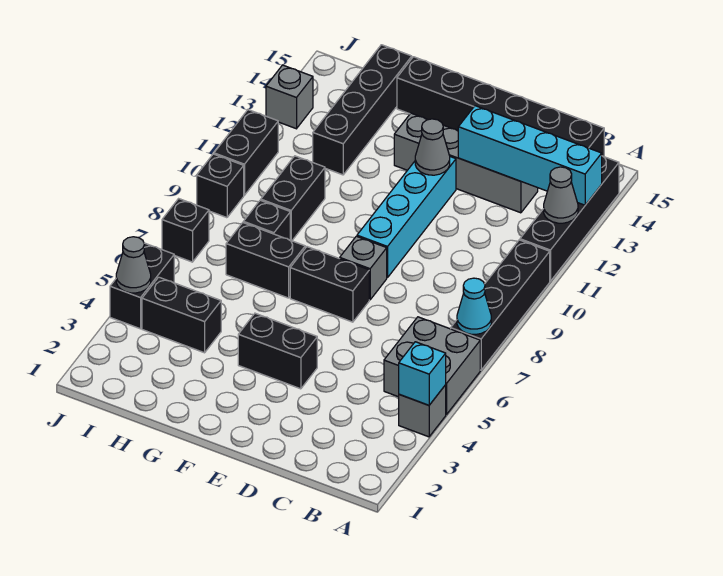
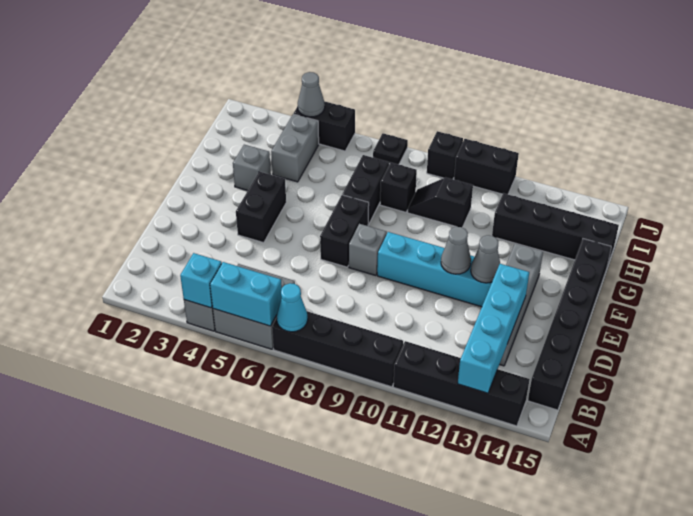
none -> cyan 1x2 brick [210,262,282,326]
grey 1x1 cone [544,167,578,223] -> grey 1x1 cone moved to [441,227,471,274]
black 1x2 brick [142,277,221,353] -> grey 1x2 brick [271,114,319,182]
black 1x2 brick [261,156,325,241] -> black 1x2 slope [408,177,473,227]
black 1x1 brick [162,199,209,262] -> black 1x1 plate [373,133,408,165]
grey 1x1 brick [266,65,313,129] -> grey 1x1 brick moved to [233,145,271,191]

